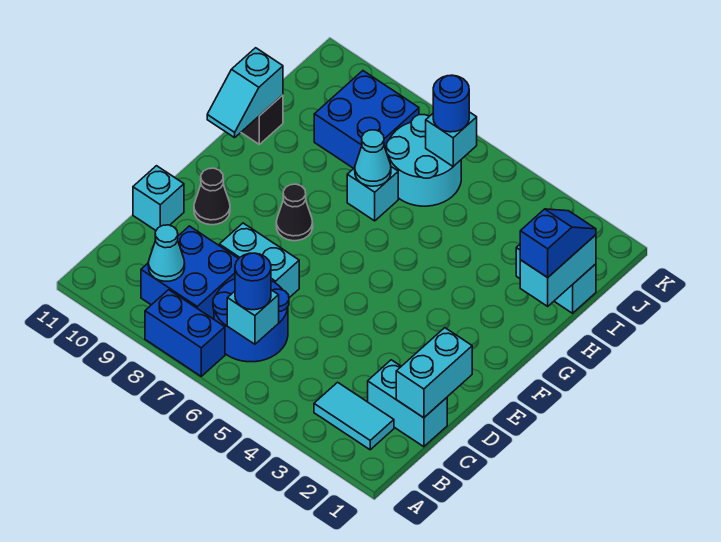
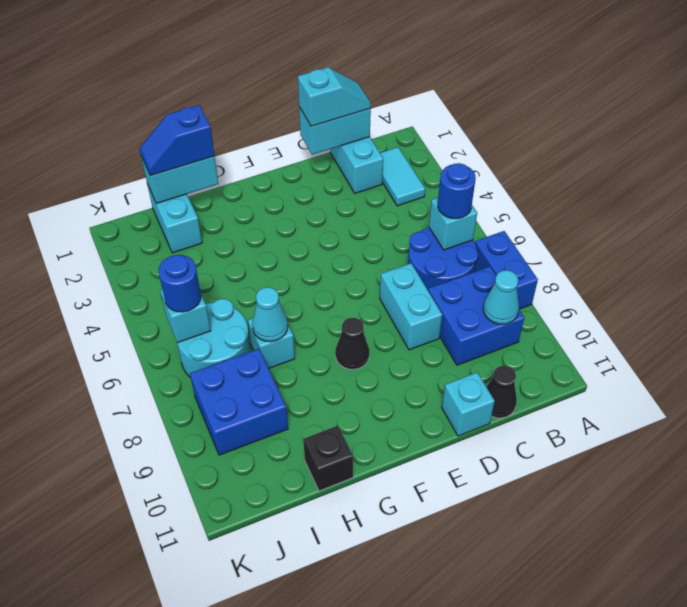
black 1x1 cone [194,168,230,225] -> black 1x1 cone moved to [487,366,517,418]
cyan 1x2 slope [207,48,283,138] -> cyan 1x2 slope moved to [298,67,371,126]

